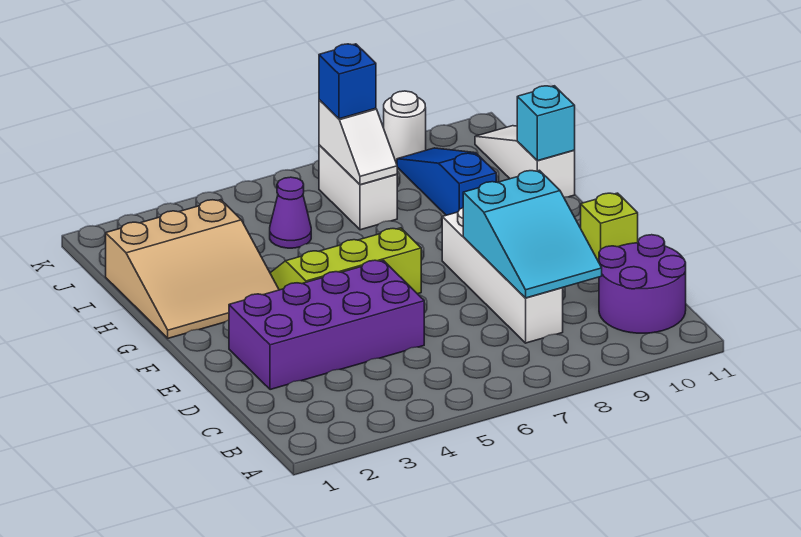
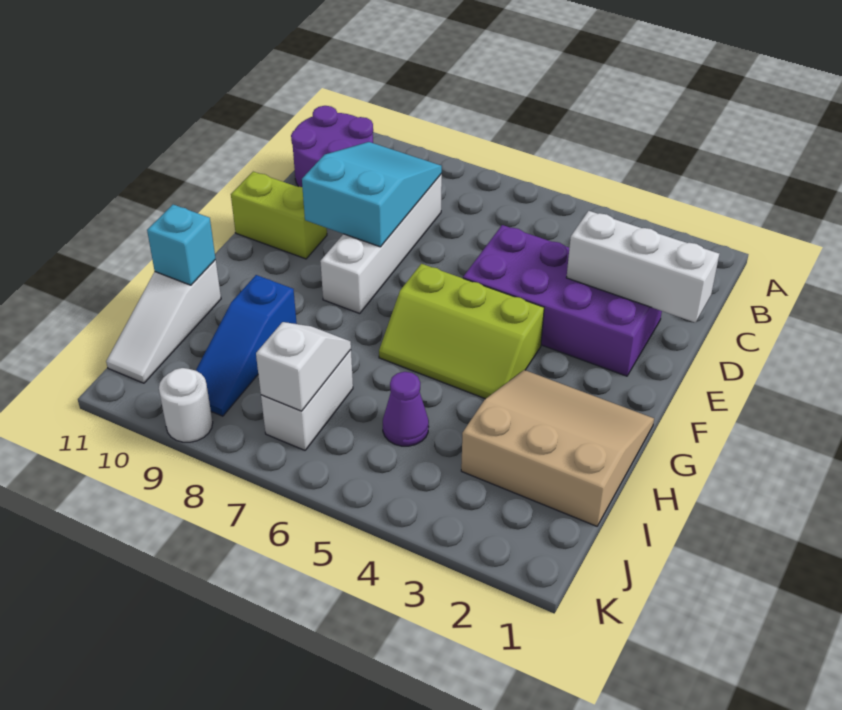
none -> white 1x3 brick [566,211,719,323]
lime 1x1 brick [581,193,638,262] -> lime 1x2 brick [231,172,327,259]
blue 1x1 brick [319,44,376,119] -> none

